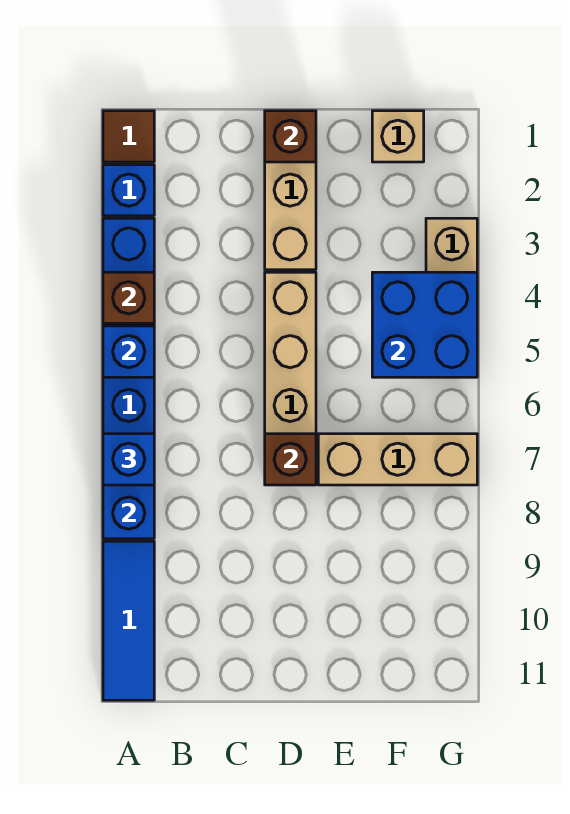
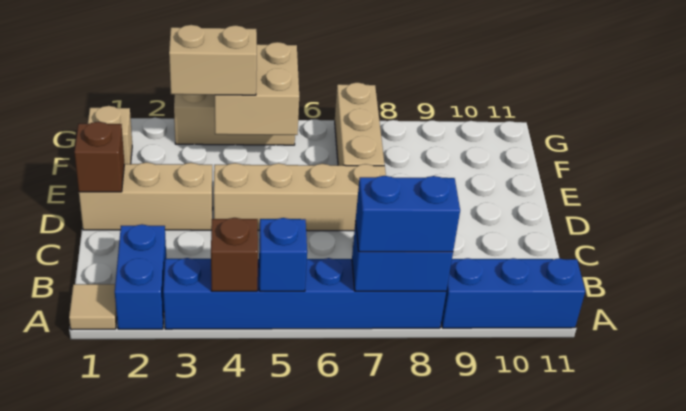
brown 1x1 tile [103,111,154,162] -> tan 1x1 tile [69,284,117,330]
blue 1x1 brick [103,165,154,216] -> blue 1x2 brick [115,224,166,329]
blue 1x1 brick [103,434,154,485] -> blue 1x2 brick [356,176,460,252]
blue 1x3 tile [103,541,154,700] -> blue 1x3 brick [441,258,585,328]
brown 1x1 brick [265,434,316,485] -> none
none -> tan 1x2 brick [169,25,257,95]
blue 2x2 brick [372,272,477,377] -> tan 2x2 brick [215,42,299,135]

